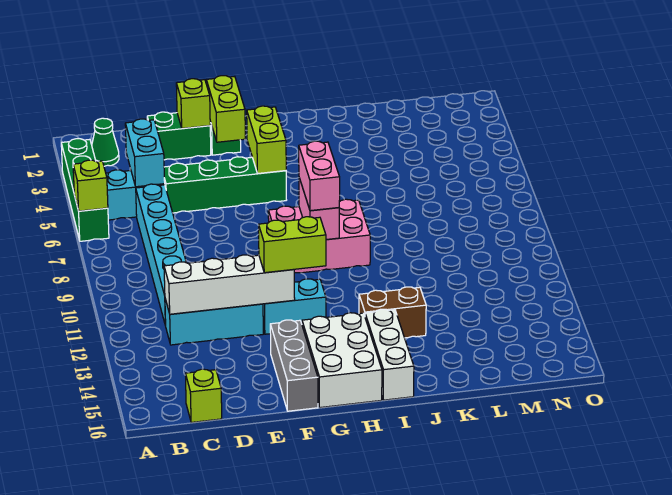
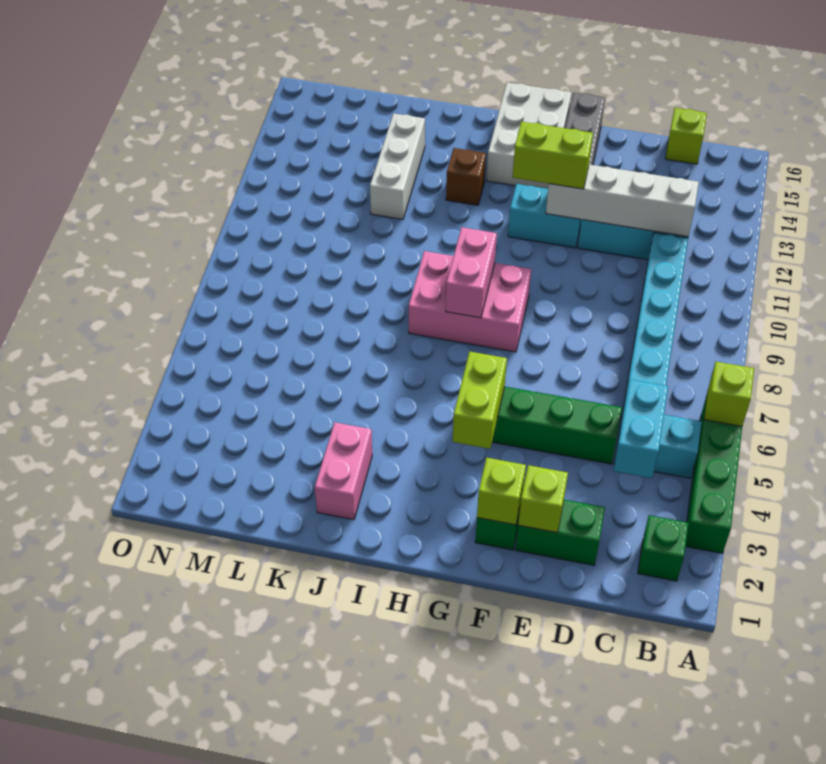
green 1x1 cone [92,118,119,166] -> green 1x1 brick [638,515,688,581]
lime 1x2 brick [206,76,245,142] -> lime 1x1 brick [477,458,526,525]
pink 1x2 brick [299,141,340,211] -> pink 1x2 brick moved to [315,422,372,520]
brown 1x2 brick [359,287,426,338] -> brown 1x1 brick [446,148,486,205]
white 1x3 brick [365,309,414,400] -> white 1x3 brick moved to [370,113,425,219]

